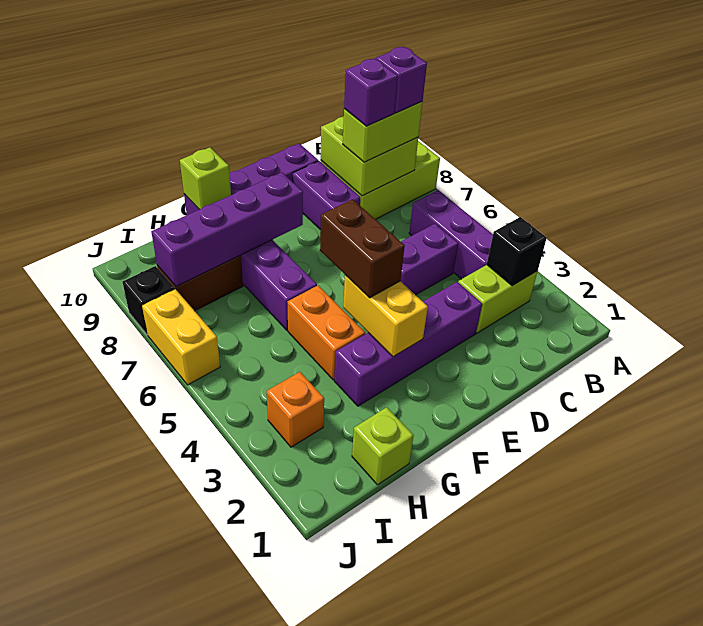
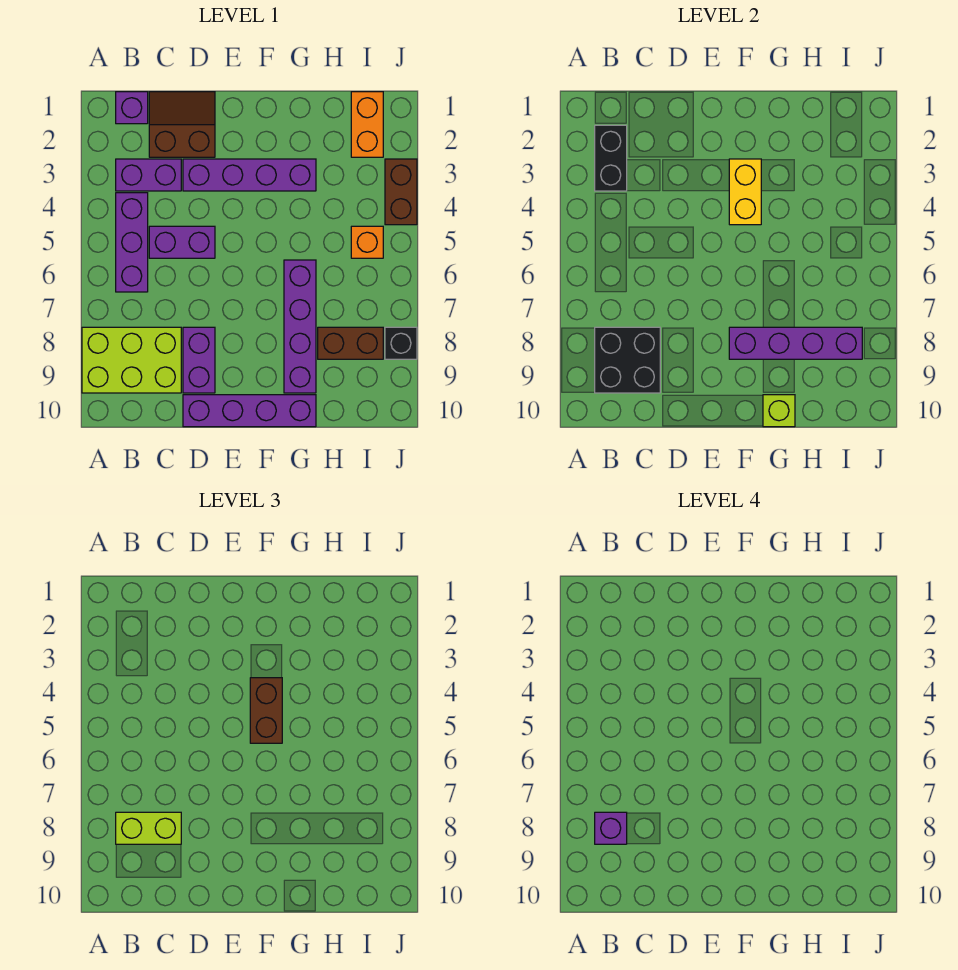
lime 1x2 brick [458,265,538,333] -> purple 1x2 brick [116,159,181,191]
black 1x1 brick [487,217,547,286] -> black 1x2 brick [595,125,627,191]
lime 2x2 brick [321,117,418,196] -> black 2x2 brick [595,327,660,393]
none -> brown 2x2 slope [149,92,215,157]
purple 1x1 brick [344,58,398,126] -> purple 1x1 brick moved to [116,92,148,124]
orange 1x2 brick [288,285,365,380] -> orange 1x2 brick moved to [351,92,383,157]
lime 1x1 brick [352,407,414,485] -> none
orange 1x1 brick [267,372,324,447] -> orange 1x1 brick moved to [351,226,383,258]
none -> brown 1x2 brick [385,159,417,225]
yellow 1x2 brick [142,289,220,385] -> none

